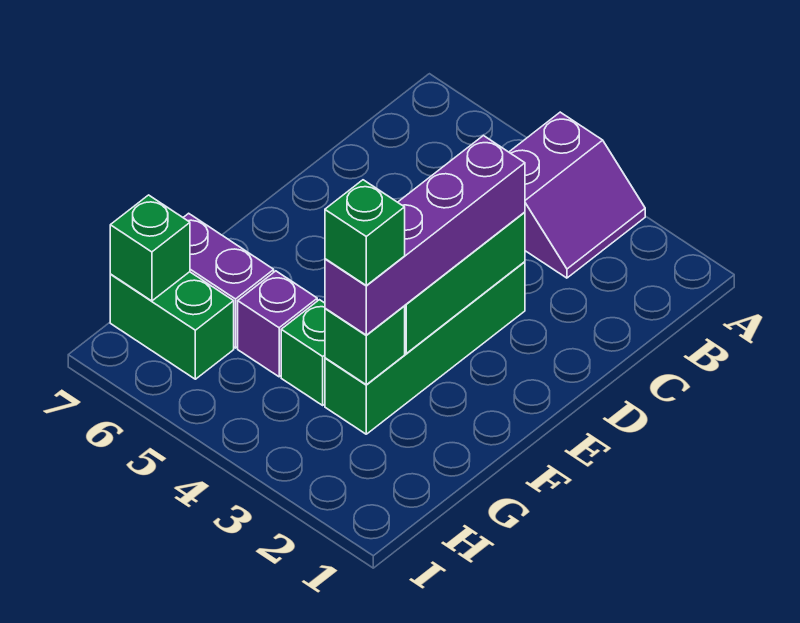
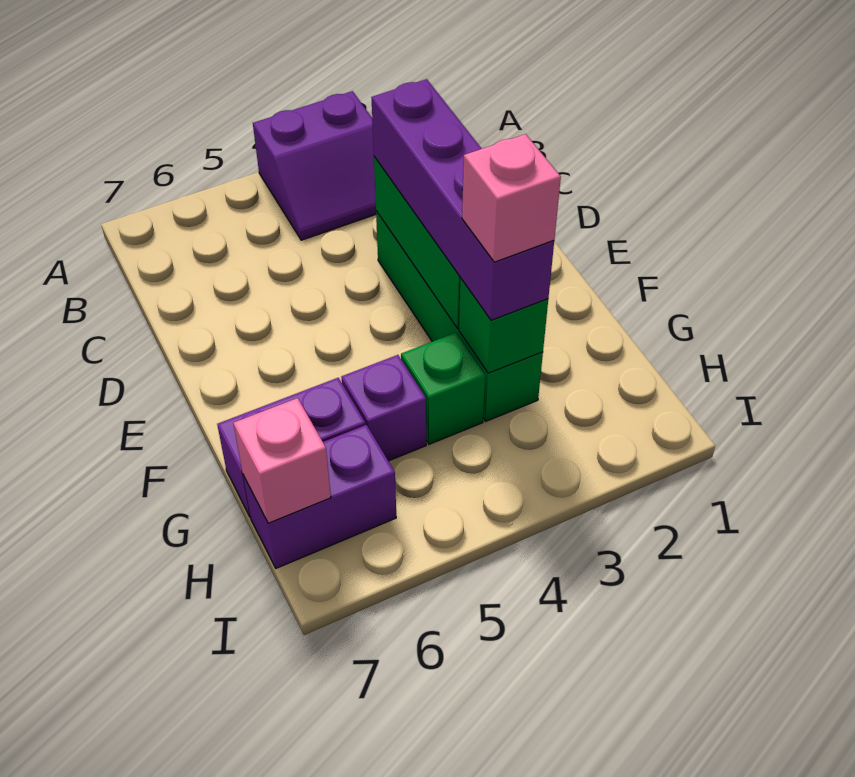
purple 2x2 slope [509,112,645,278] -> purple 2x2 slope turned to [253,91,376,240]
green 1x1 brick [325,180,405,285] -> pink 1x1 brick [462,134,561,262]
green 1x2 brick [110,272,234,379] -> purple 1x2 brick [243,425,396,568]
green 1x1 brick [110,195,190,301] -> pink 1x1 brick [234,398,331,523]

